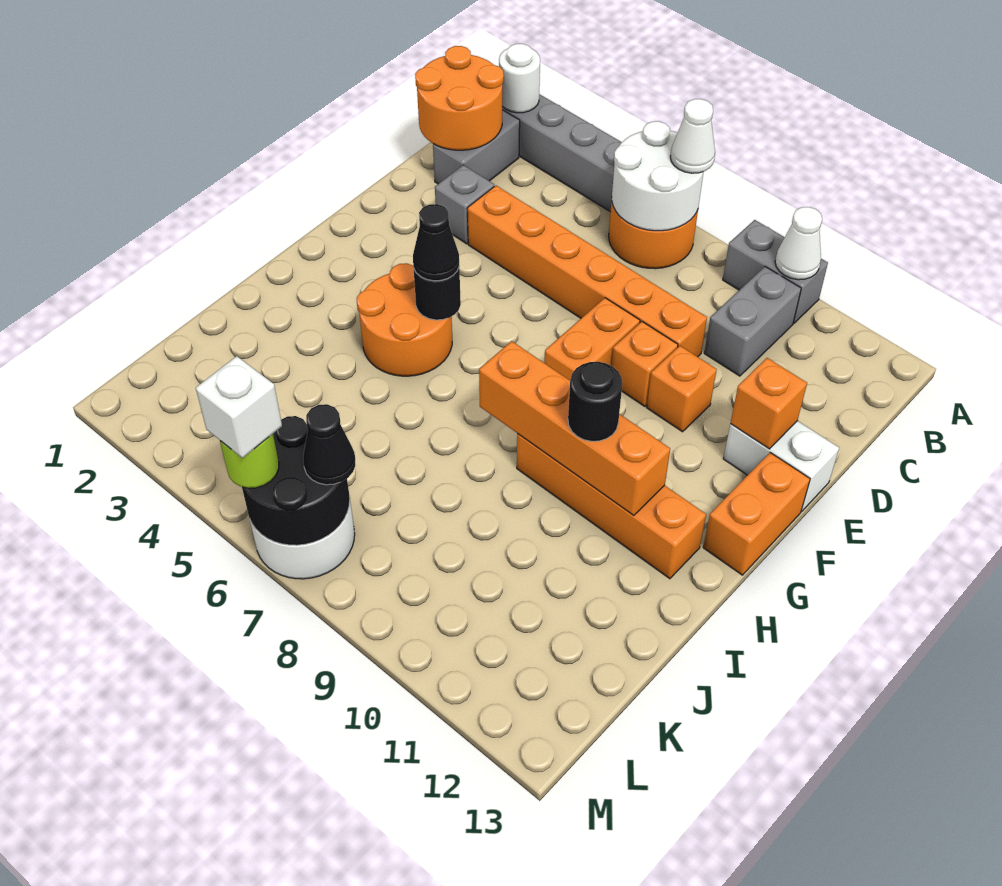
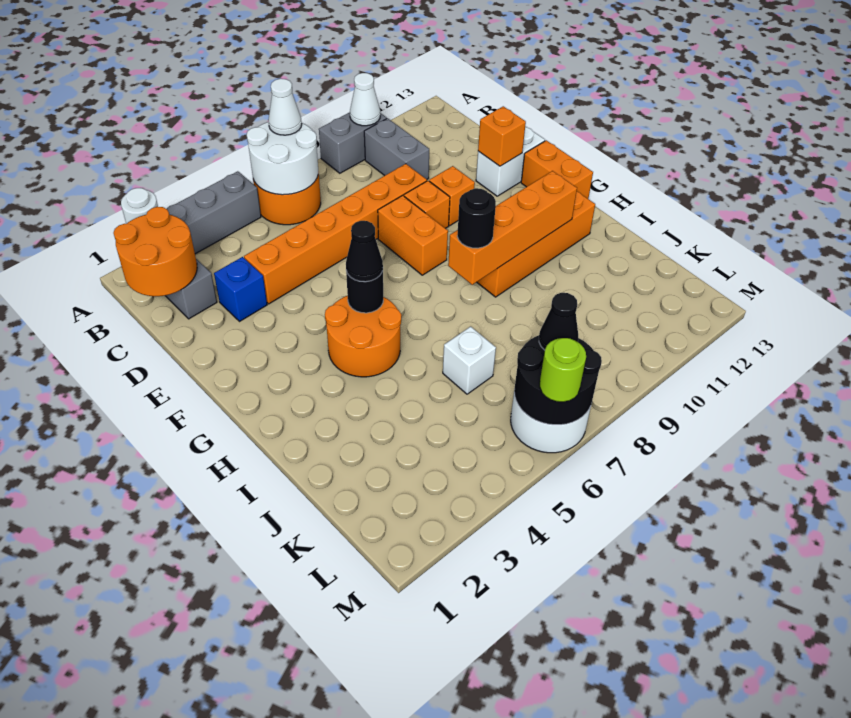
grey 1x1 brick [435,165,494,244] -> blue 1x1 brick [214,257,267,322]
black 1x1 round brick [568,362,622,441] -> black 1x1 round brick moved to [457,188,496,248]
white 1x1 brick [196,356,282,458] -> white 1x1 brick moved to [443,326,496,394]

